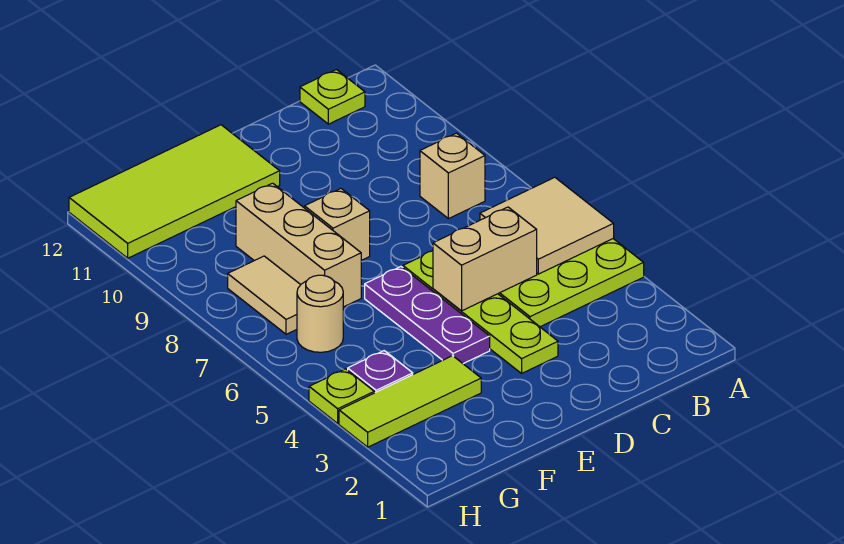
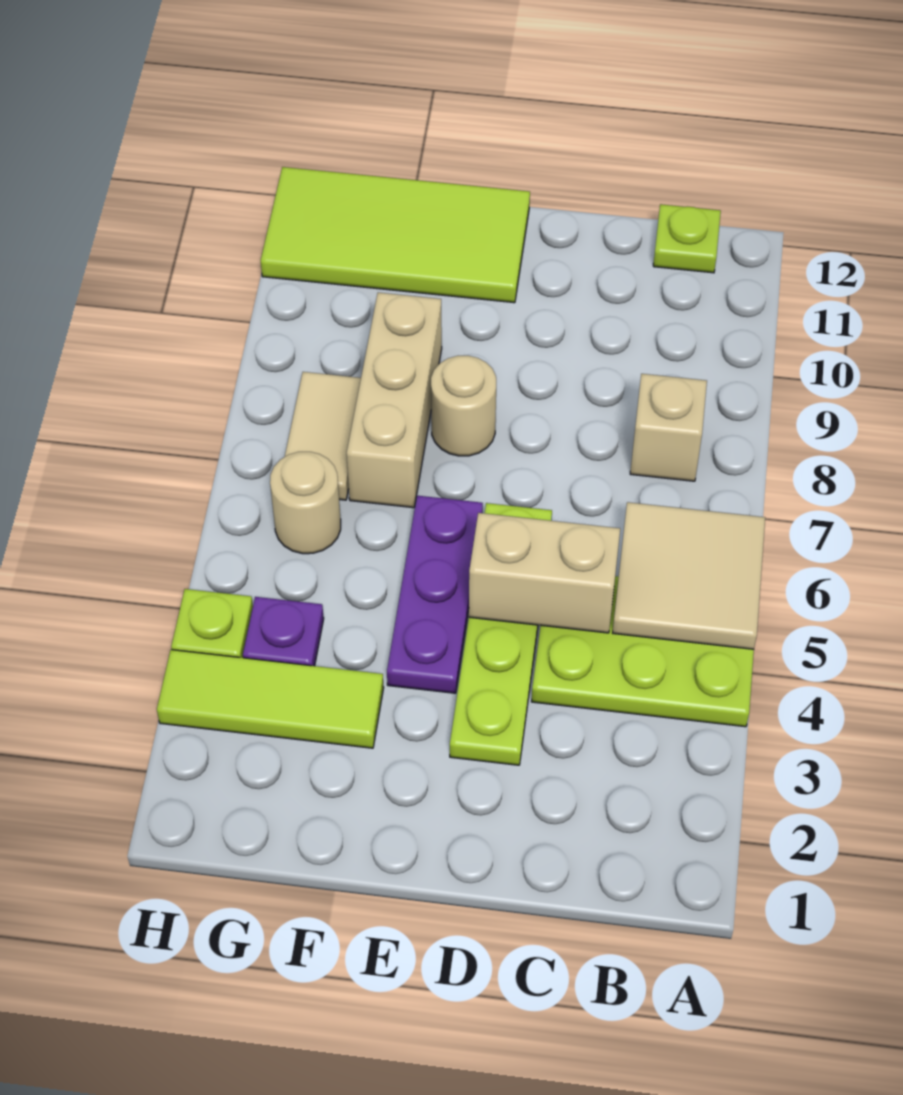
tan 1x1 brick [305,189,370,260] -> tan 1x1 round brick [431,356,496,456]

